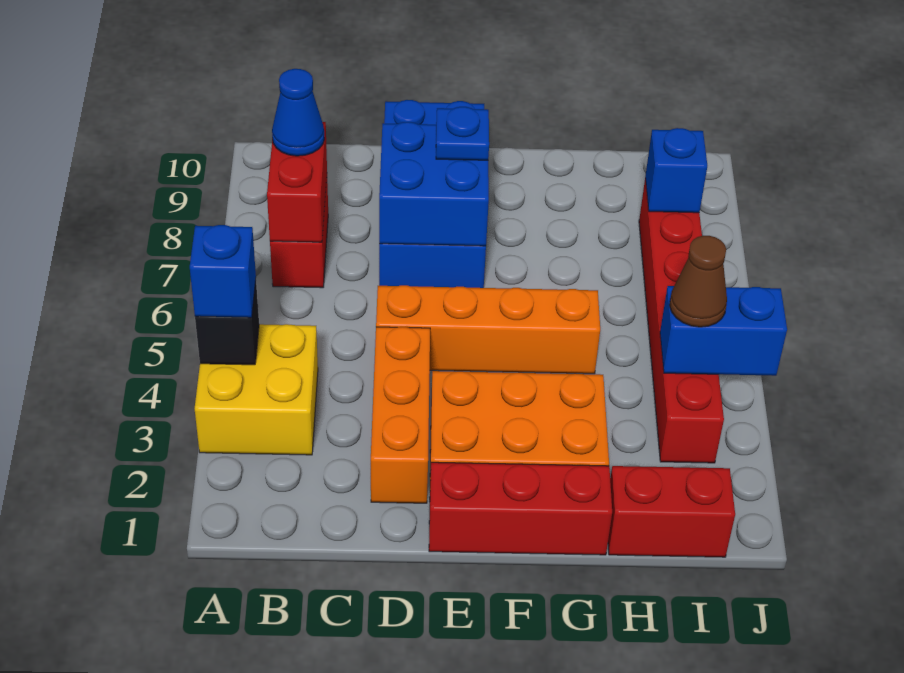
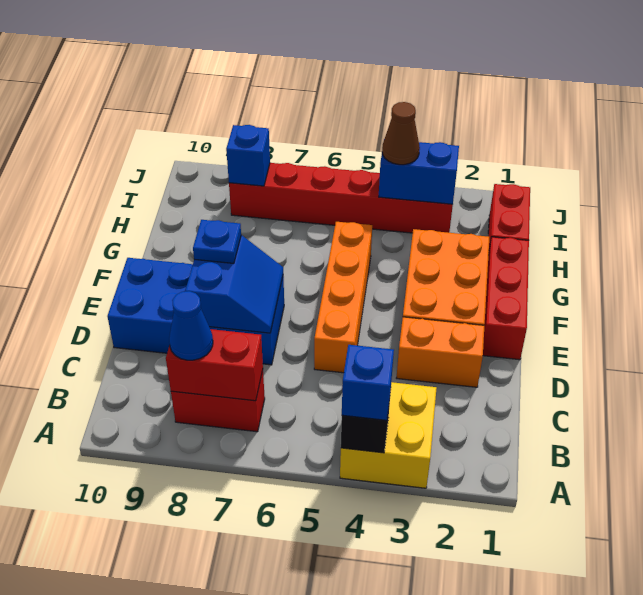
orange 1x3 brick [371,327,430,503] -> orange 1x2 brick [397,317,484,387]
blue 2x2 brick [379,122,489,246] -> blue 2x2 slope [185,235,283,333]
blue 1x2 brick [660,286,787,376] -> blue 1x2 brick turned to [379,142,459,204]

